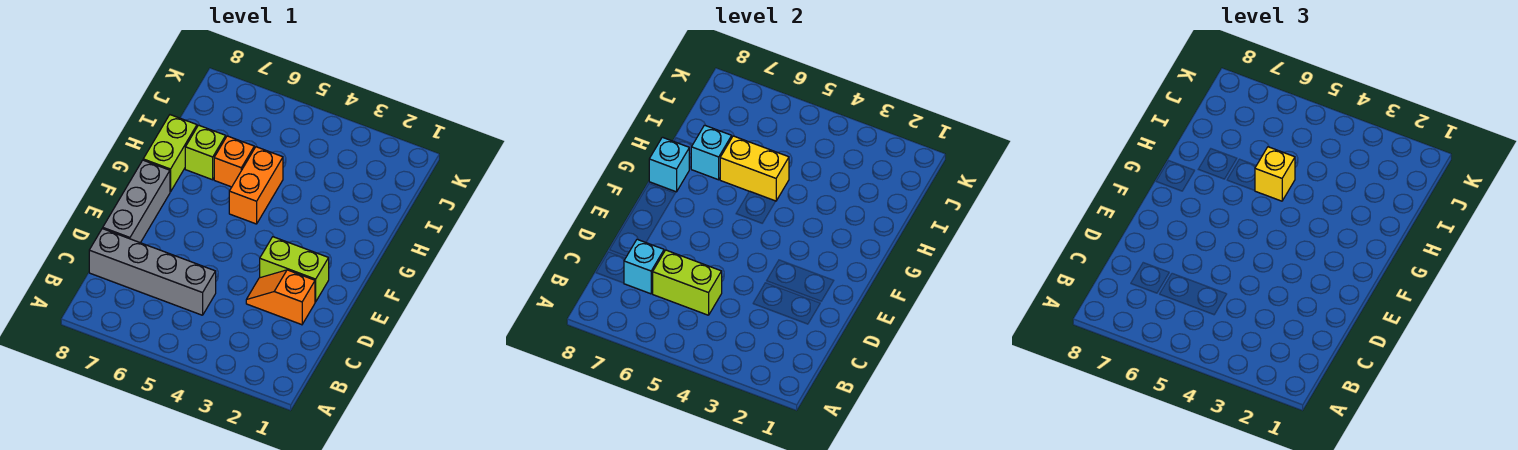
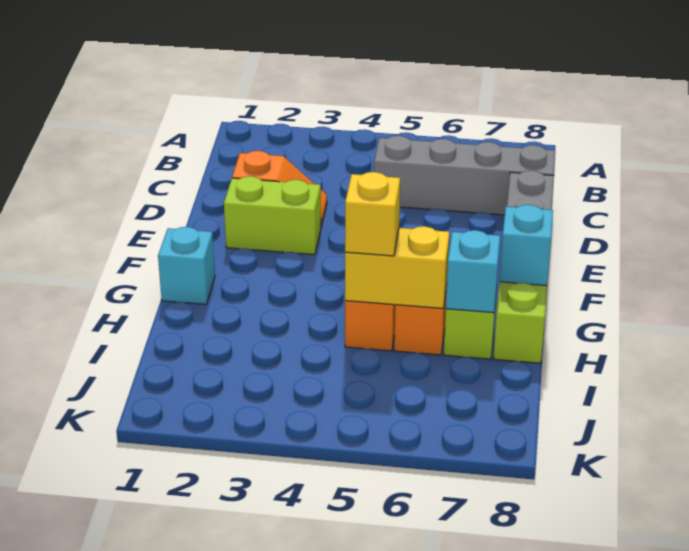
lime 1x2 brick [653,250,722,315] -> none
cyan 1x1 brick [624,239,664,294] -> cyan 1x1 brick moved to [158,227,215,304]

